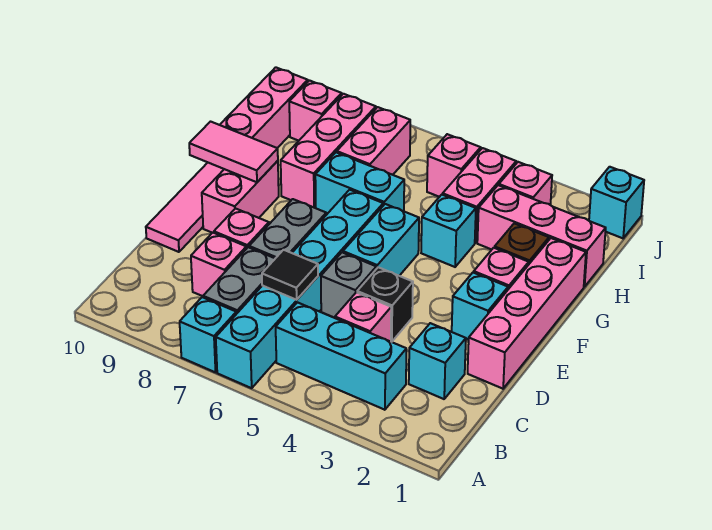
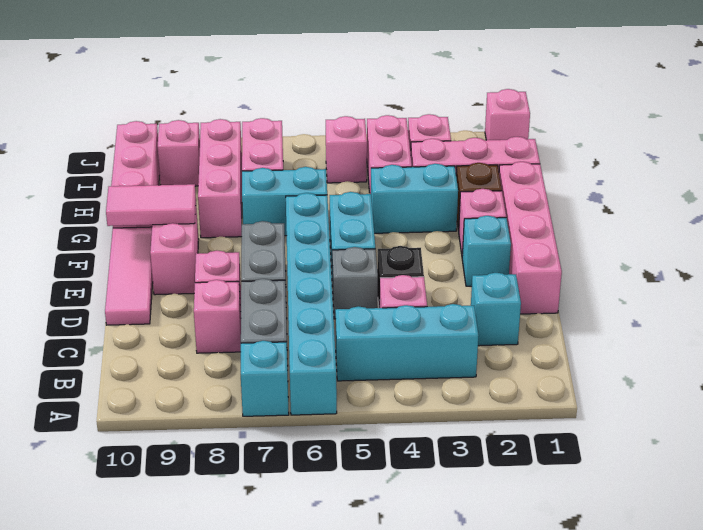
black 1x1 tile [262,250,318,300] -> none
cyan 1x1 brick [421,195,476,267] -> cyan 1x2 brick [371,164,458,233]
cyan 1x1 brick [589,167,644,238] -> pink 1x1 brick [485,89,530,140]

